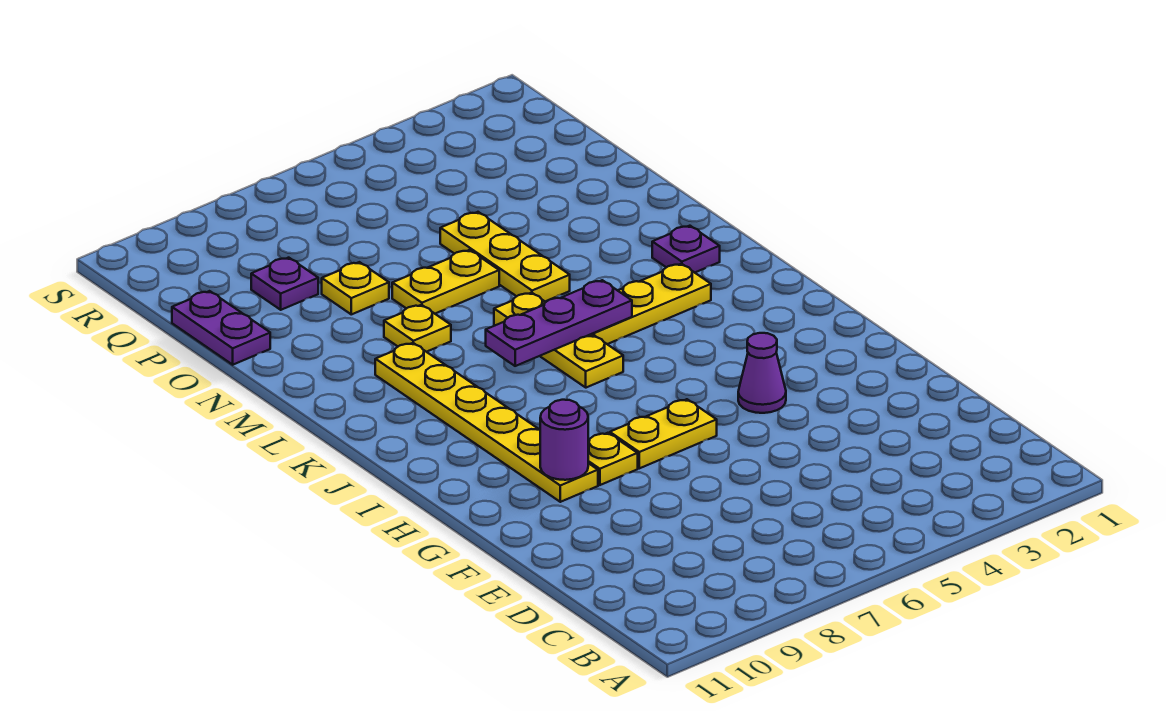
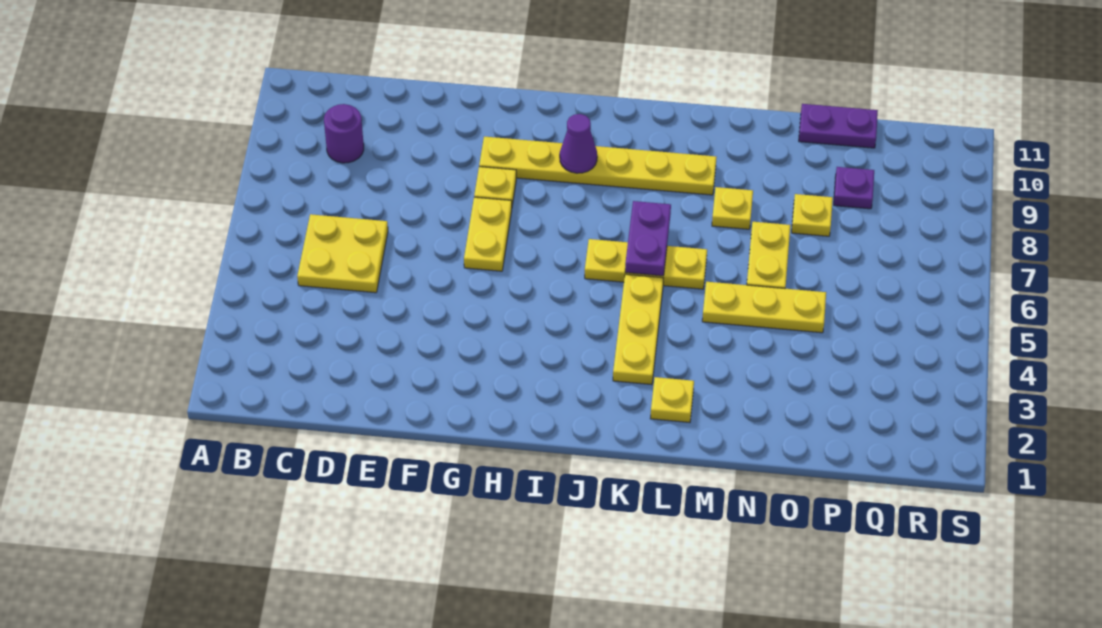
none -> yellow 2x2 plate [297,214,388,293]
purple 1x1 cone [738,333,786,413] -> purple 1x1 cone moved to [560,114,597,173]
purple 1x1 round brick [540,400,588,480] -> purple 1x1 round brick moved to [324,104,364,163]
purple 1x3 plate [486,280,632,366] -> purple 1x2 plate [625,201,671,276]
purple 1x1 plate [652,226,720,272] -> yellow 1x1 plate [650,377,694,422]

